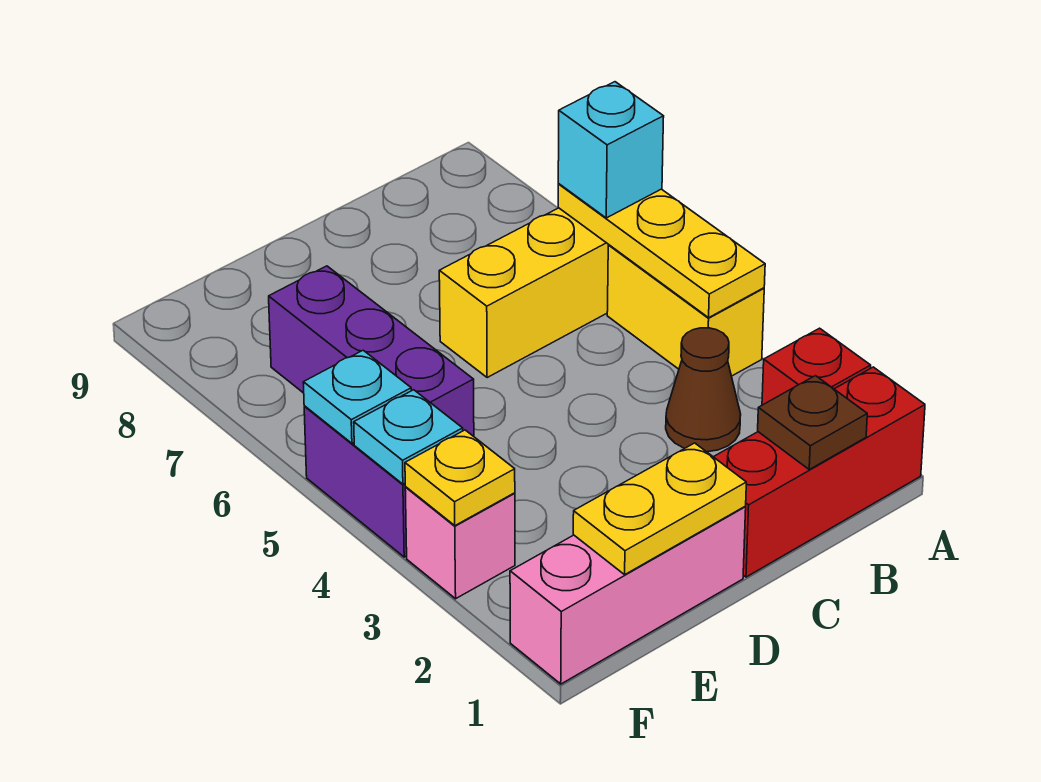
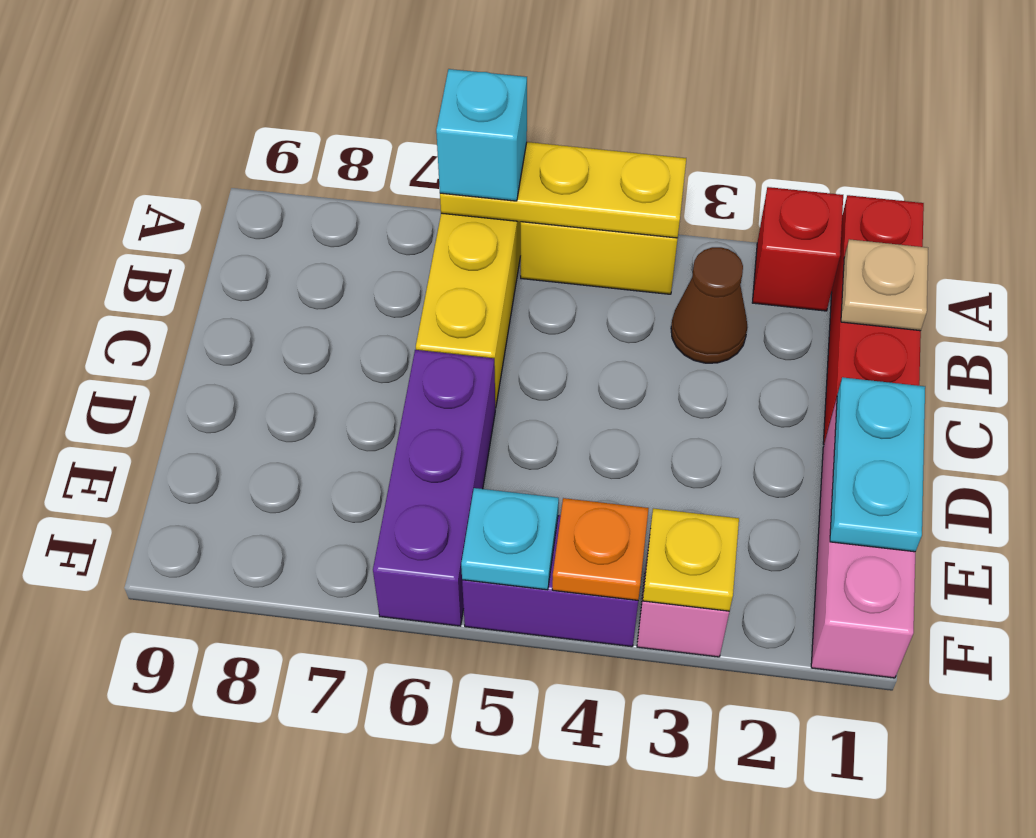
brown 1x1 plate [758,376,867,469] -> tan 1x1 plate [841,239,928,331]
yellow 1x2 plate [573,443,746,575] -> cyan 1x2 plate [830,377,925,552]
purple 1x3 brick [269,266,474,436] -> purple 1x3 brick turned to [373,350,495,626]
cyan 1x1 plate [354,390,463,484] -> orange 1x1 plate [552,498,649,600]

